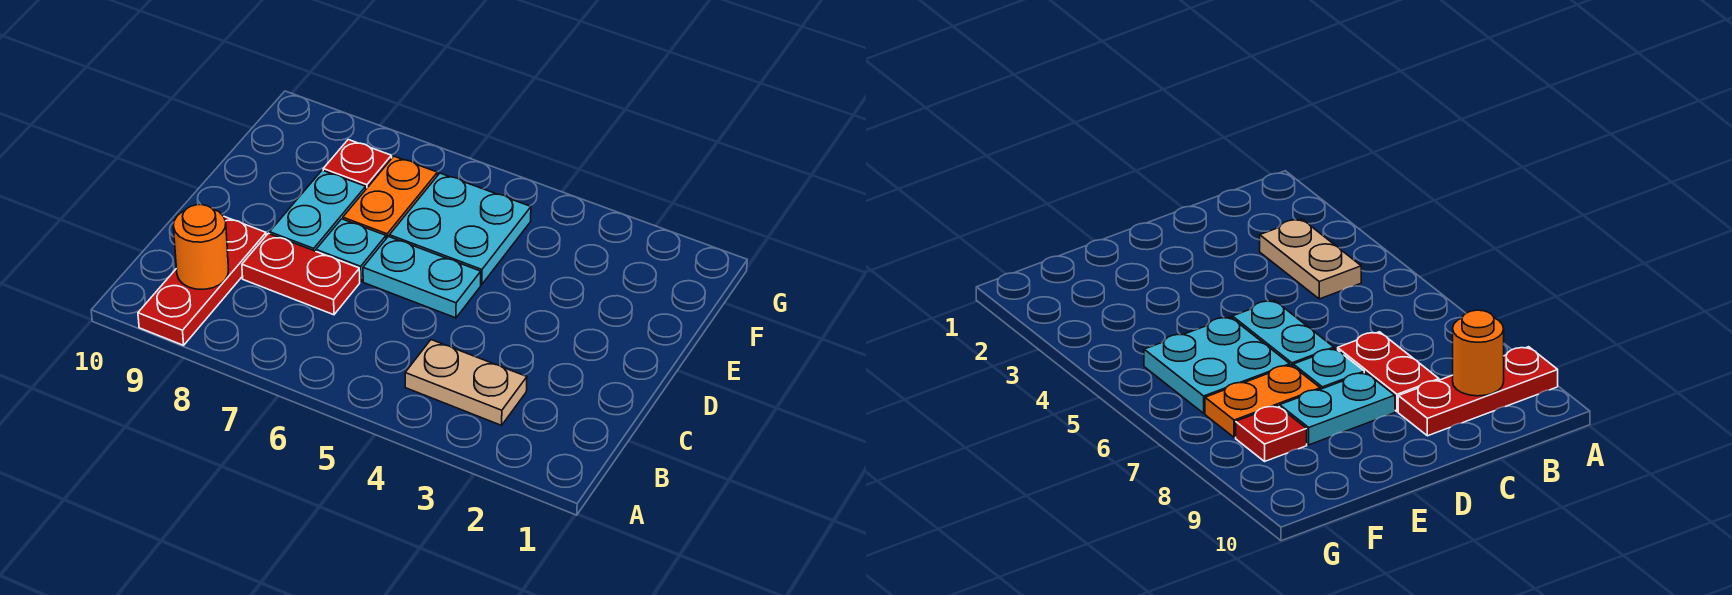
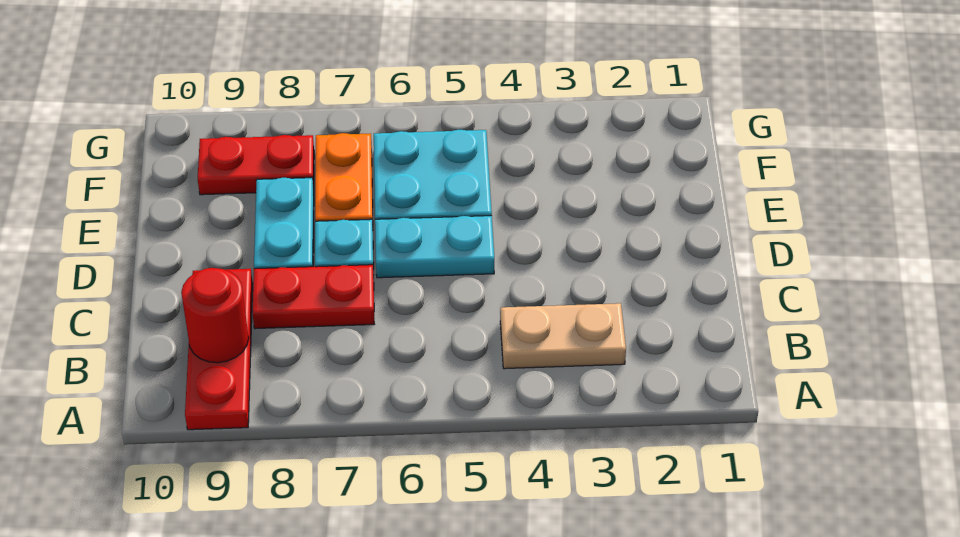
orange 1x1 round brick [173,205,229,289] -> red 1x1 round brick [181,268,249,363]
red 1x1 plate [323,140,392,189] -> red 1x2 plate [198,135,314,195]

